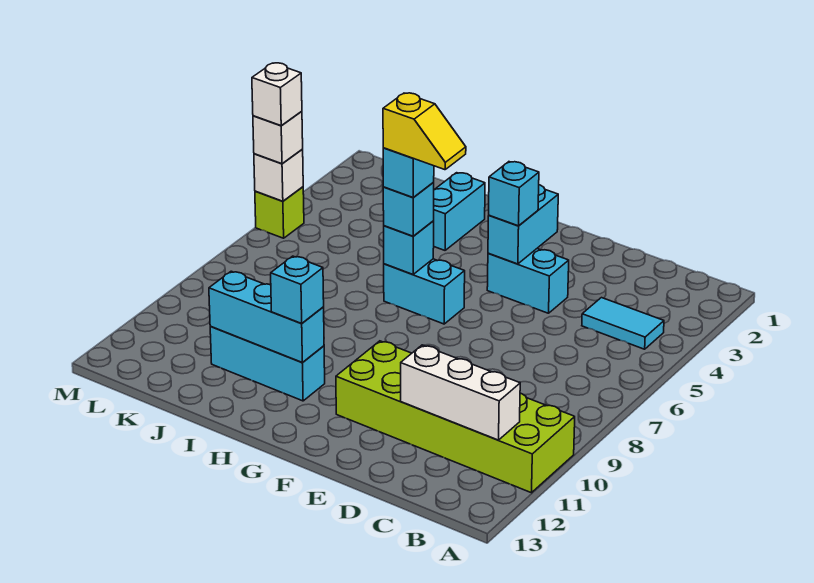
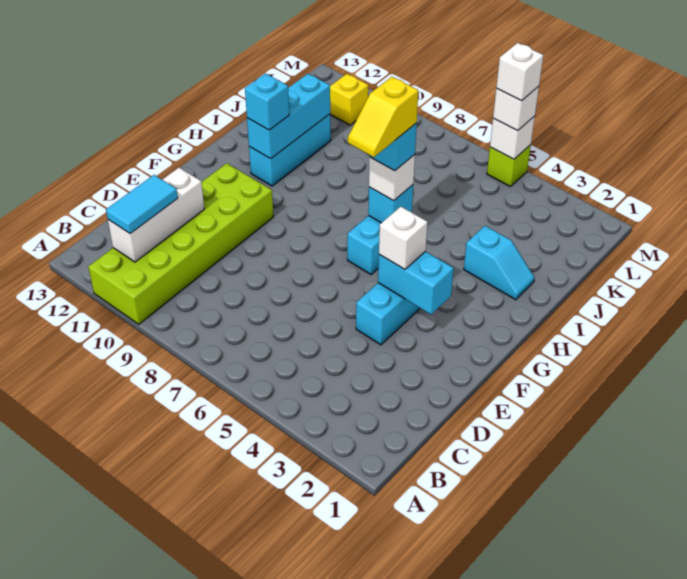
cyan 1x2 tile [582,298,664,349] -> cyan 1x2 tile moved to [106,175,178,234]
cyan 1x1 brick [489,162,539,226] -> white 1x1 brick [379,207,428,269]
cyan 1x1 brick [383,183,434,236] -> white 1x1 brick [369,155,415,201]
cyan 1x2 brick [434,173,485,250] -> cyan 1x2 slope [464,226,534,300]
none -> yellow 1x1 brick [330,74,368,125]

